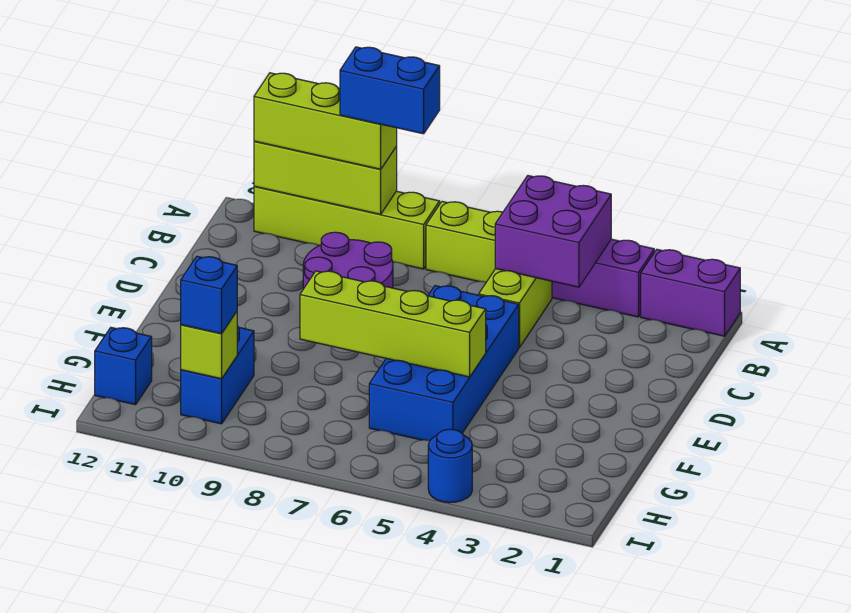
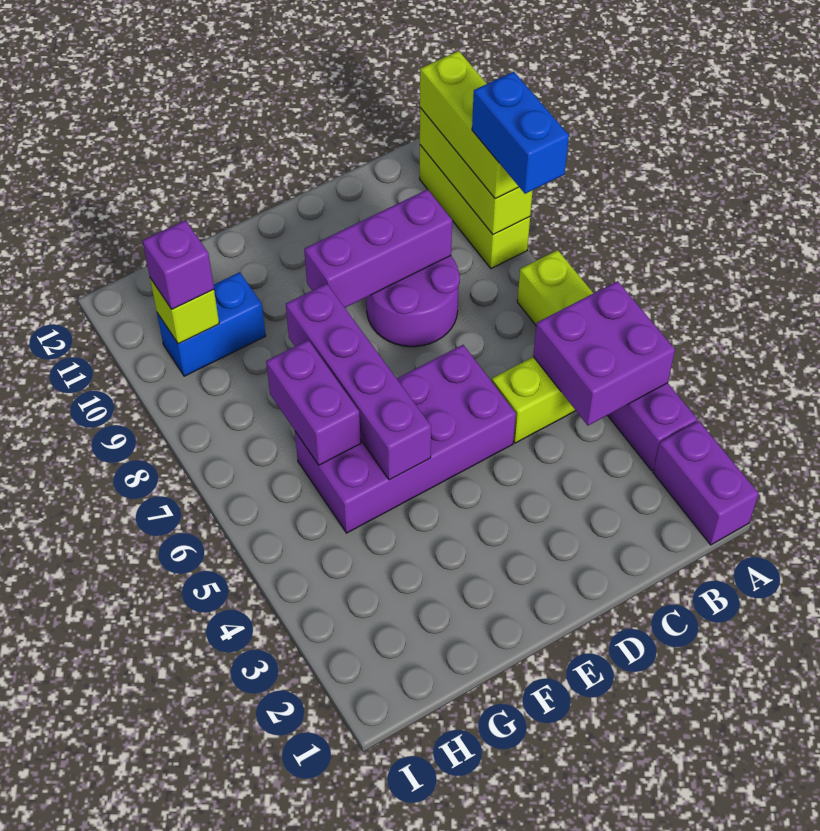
lime 1x4 brick [254,186,440,269] -> lime 1x3 brick [420,145,530,269]
none -> purple 1x3 brick [304,189,452,308]
blue 2x4 brick [369,286,519,441] -> purple 2x4 brick [295,345,516,533]
lime 1x4 brick [300,271,486,377] -> purple 1x4 brick [286,284,431,480]
none -> purple 1x2 brick [266,340,361,465]
blue 1x1 brick [181,256,237,334] -> purple 1x1 brick [142,220,214,309]
blue 1x1 brick [95,328,152,405] -> none
blue 1x1 round brick [428,429,472,503] -> none

